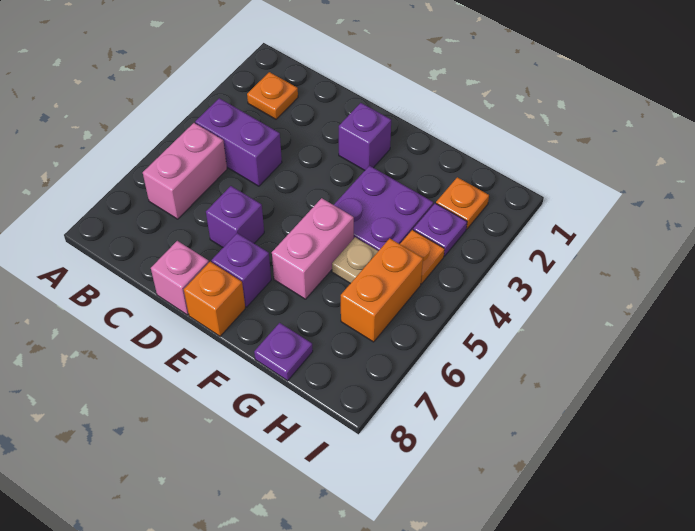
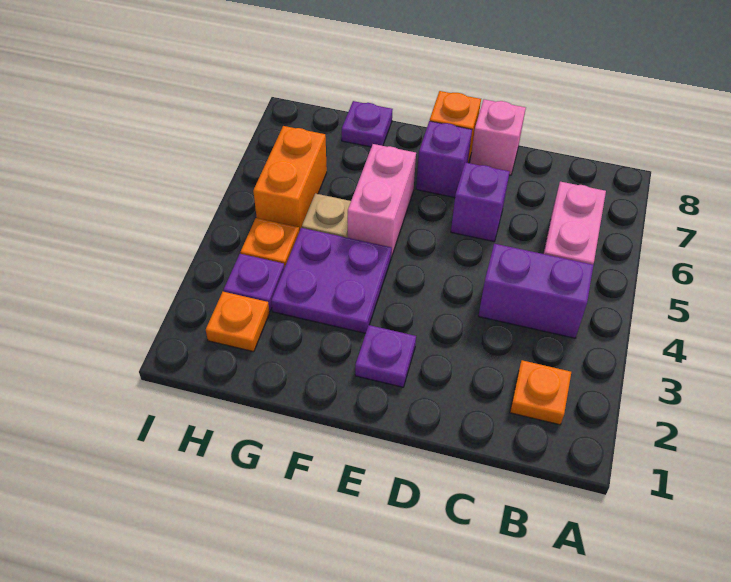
purple 1x1 brick [339,103,391,170] -> purple 1x1 plate [355,325,416,387]

